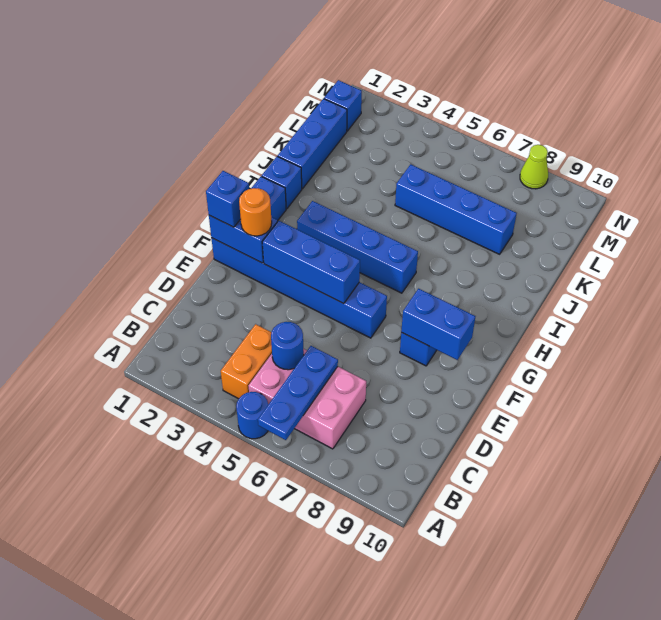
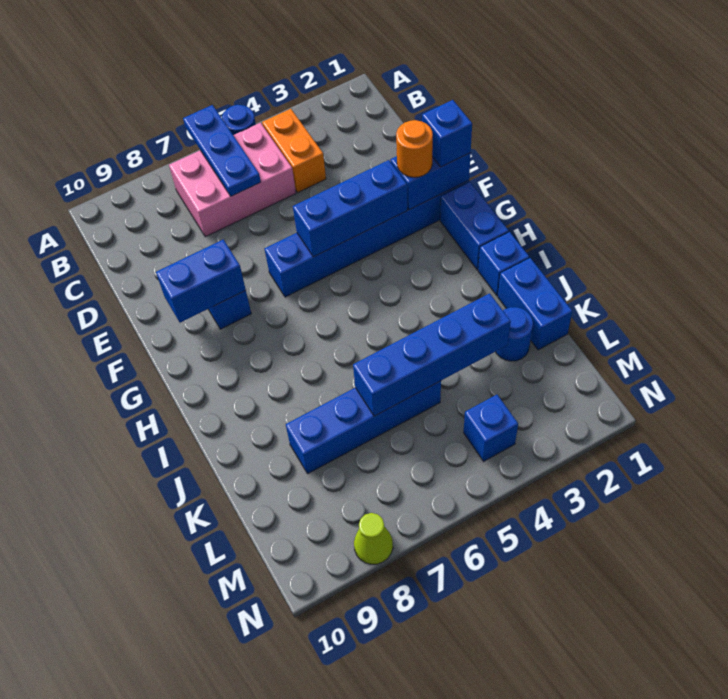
blue 1x1 round brick [271,322,304,370] -> blue 1x1 round brick moved to [496,307,533,361]
blue 1x4 brick [297,201,418,293] -> blue 1x4 brick moved to [353,293,511,416]
blue 1x3 brick [278,99,347,189] -> blue 1x2 brick [498,258,572,350]
blue 1x1 brick [324,80,362,131] -> blue 1x1 brick moved to [464,395,518,461]

